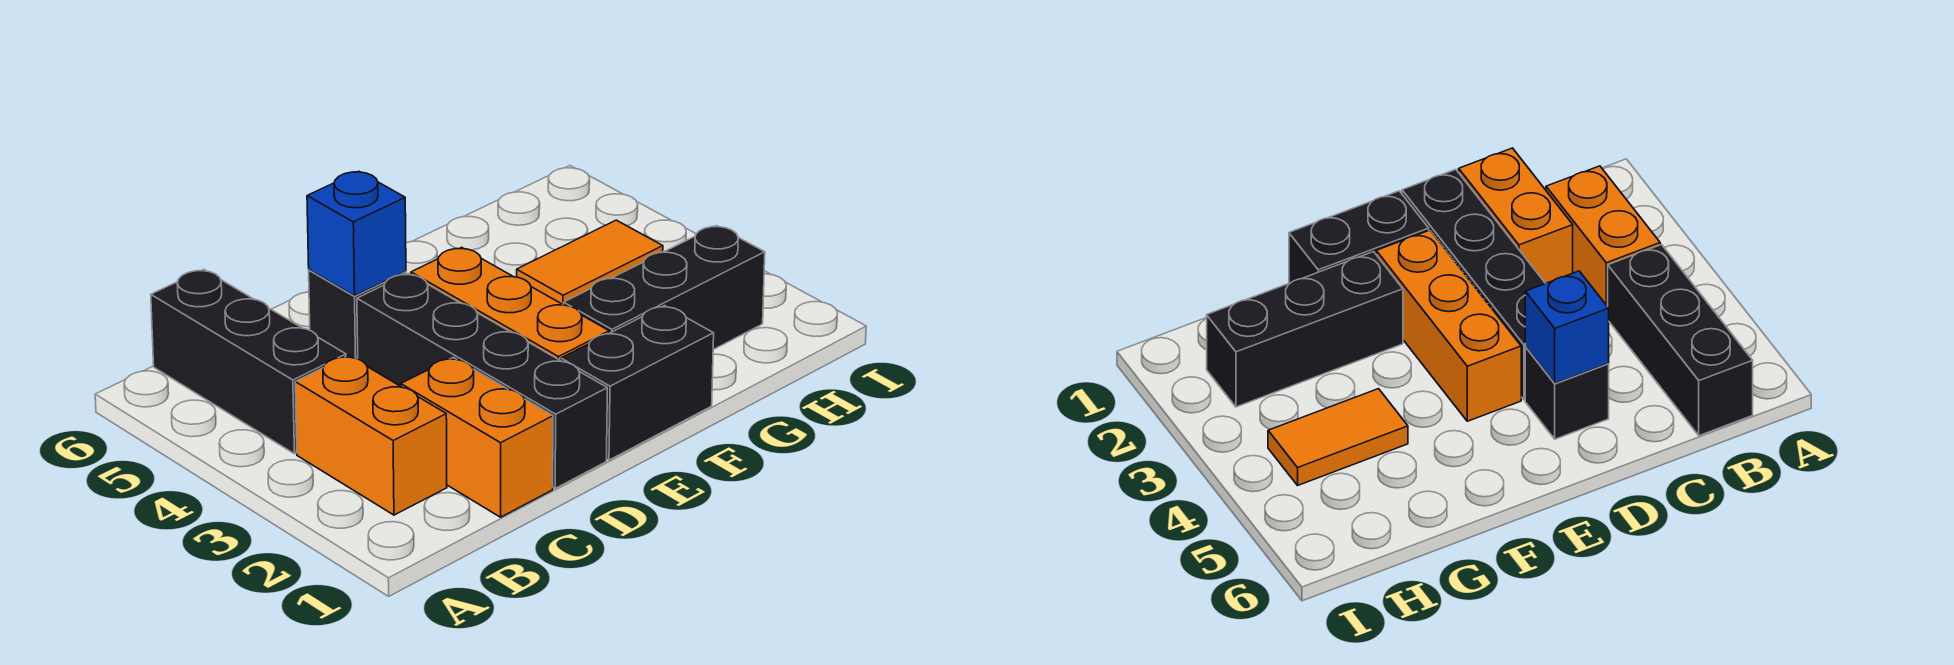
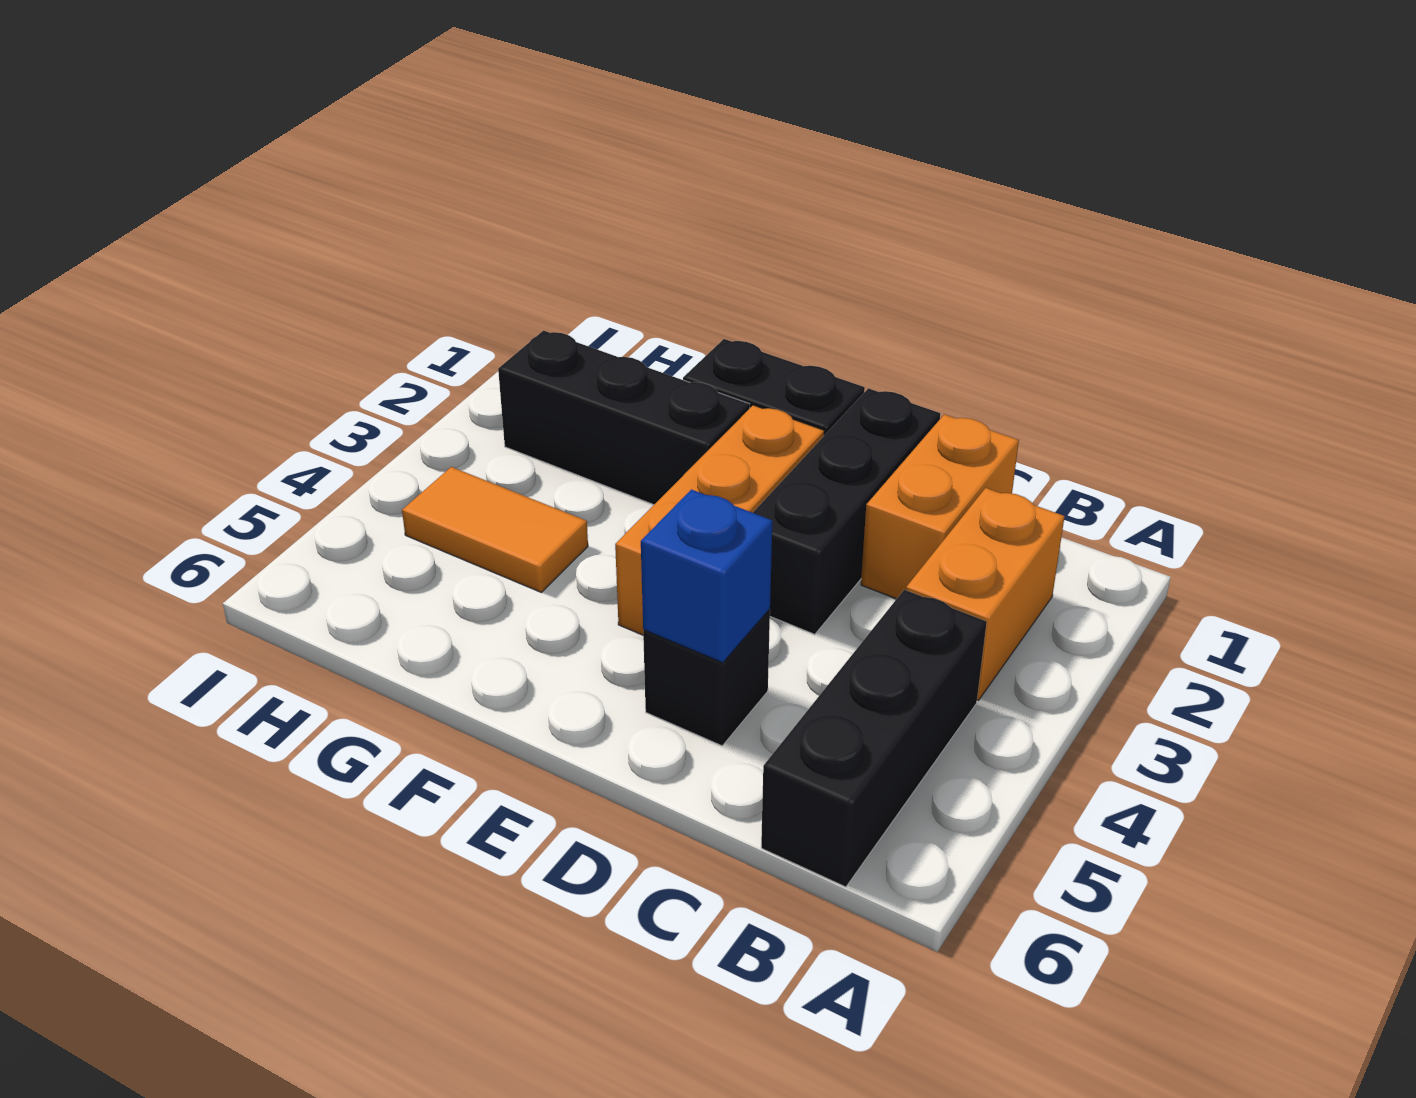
black 1x4 brick [357,273,607,488] -> black 1x3 brick [753,388,940,634]

